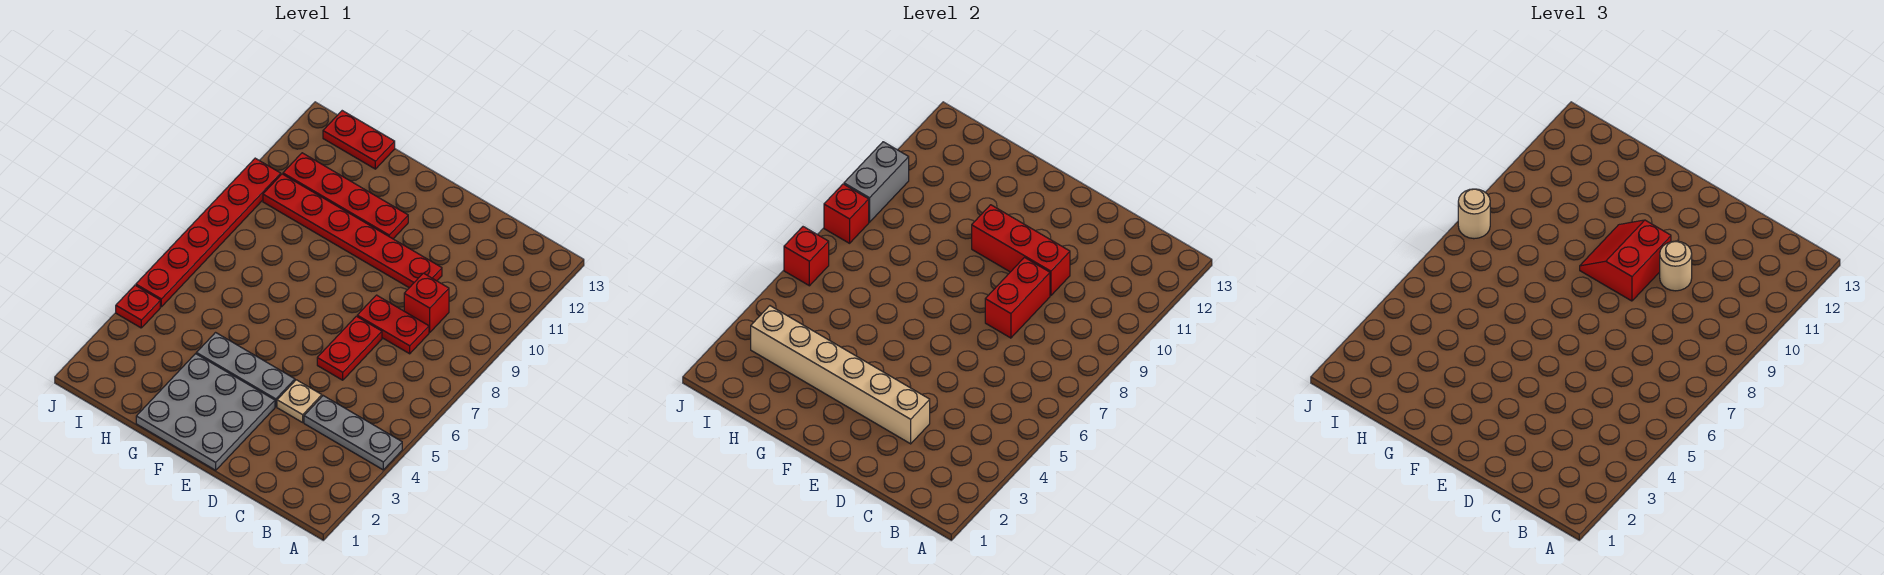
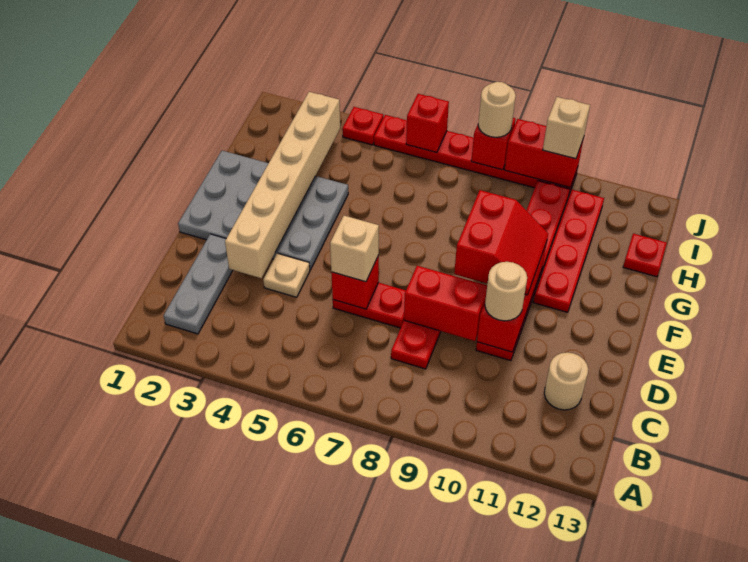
grey 1x3 plate [304,396,402,470] -> grey 1x3 plate moved to [164,234,233,334]
red 1x1 brick [404,273,449,332] -> red 1x1 brick moved to [331,255,379,309]
none -> tan 1x1 round brick [544,352,588,410]
none -> tan 1x1 brick [330,216,379,282]
red 2x2 slope [1580,220,1671,301] -> red 2x2 slope turned to [454,190,548,295]
red 1x2 plate [323,111,395,169] -> red 1x1 plate [623,234,667,277]
grey 1x2 brick [844,142,909,222] -> red 1x2 brick [505,119,584,187]
none -> tan 1x1 brick [543,97,590,159]

